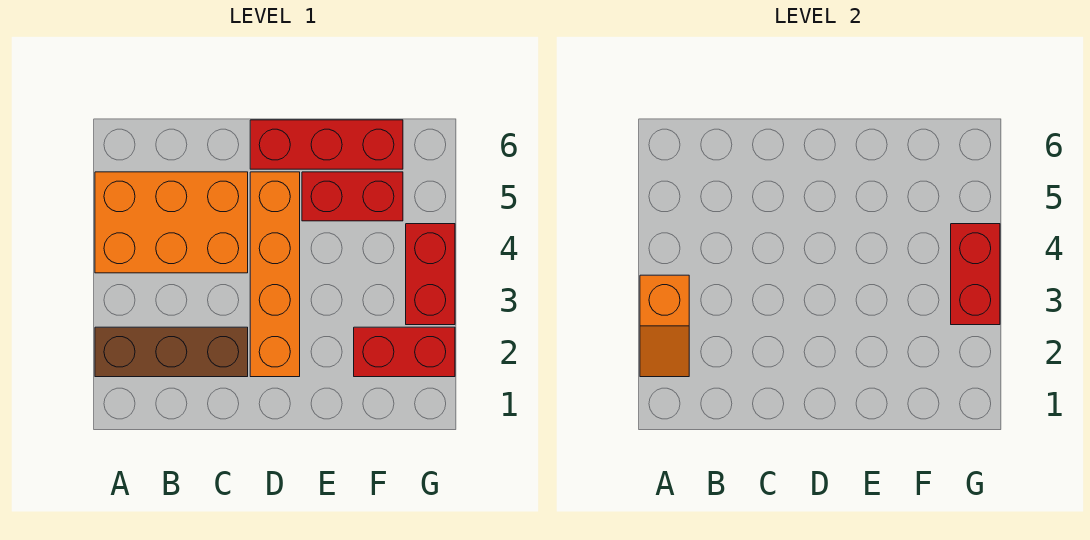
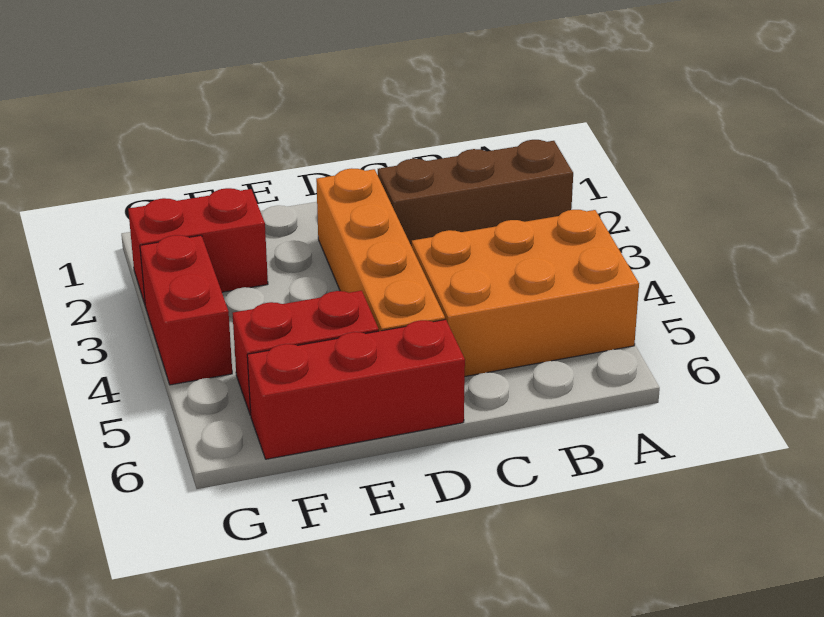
orange 1x2 slope [640,275,689,377] -> none
red 1x2 brick [951,224,1000,325] -> none

